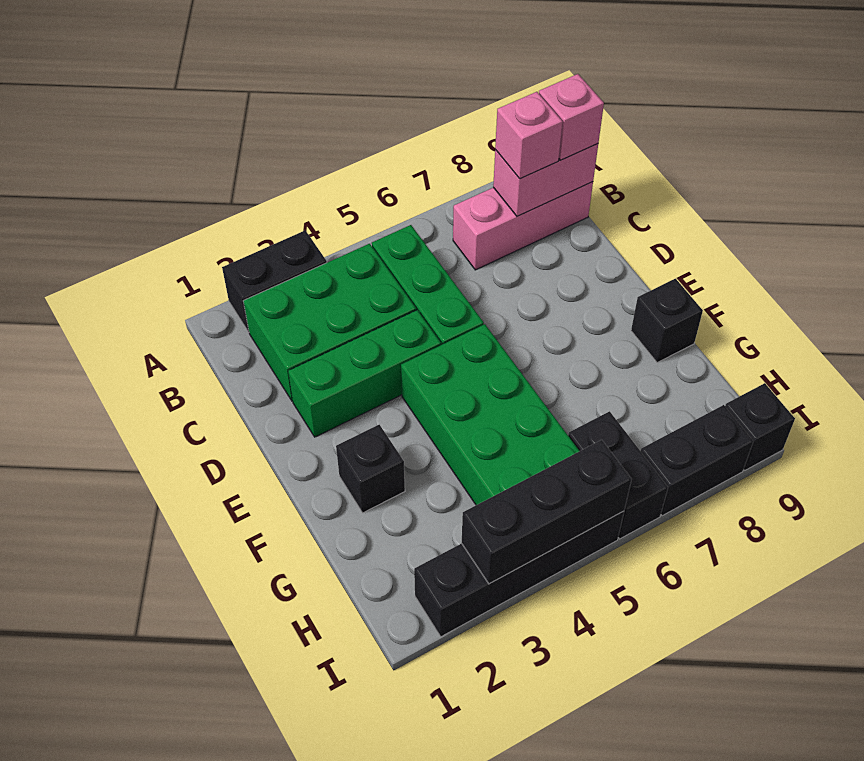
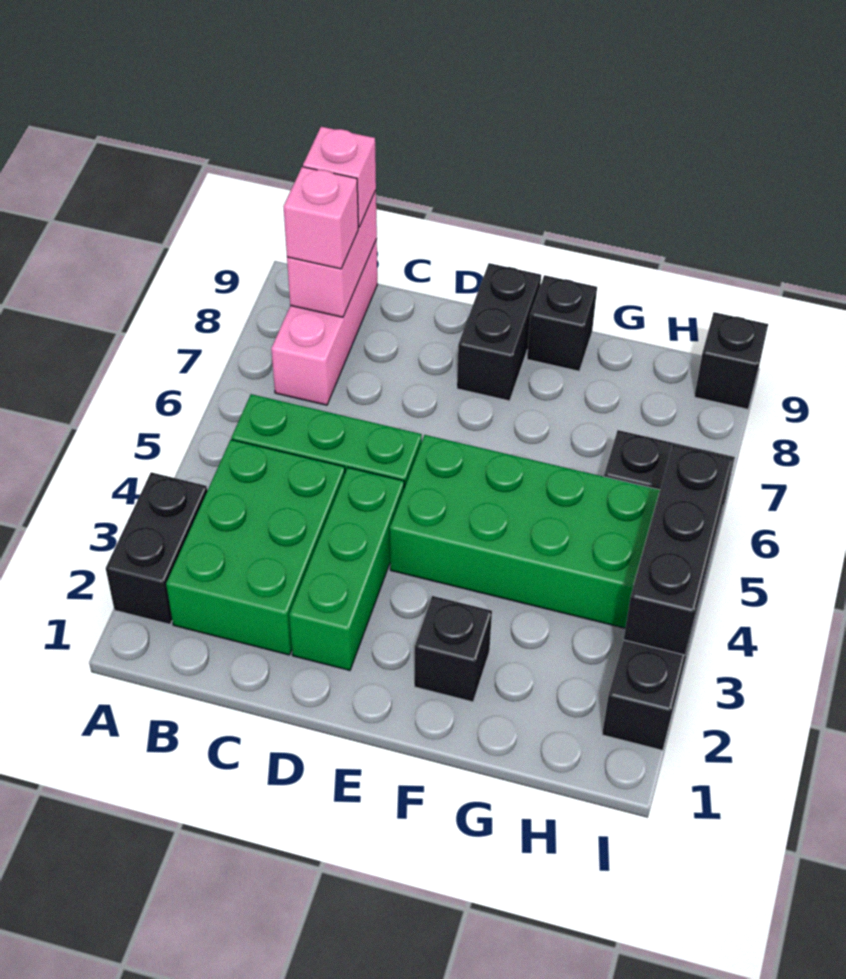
black 1x2 brick [641,405,754,516] -> black 1x2 brick moved to [457,263,541,401]

